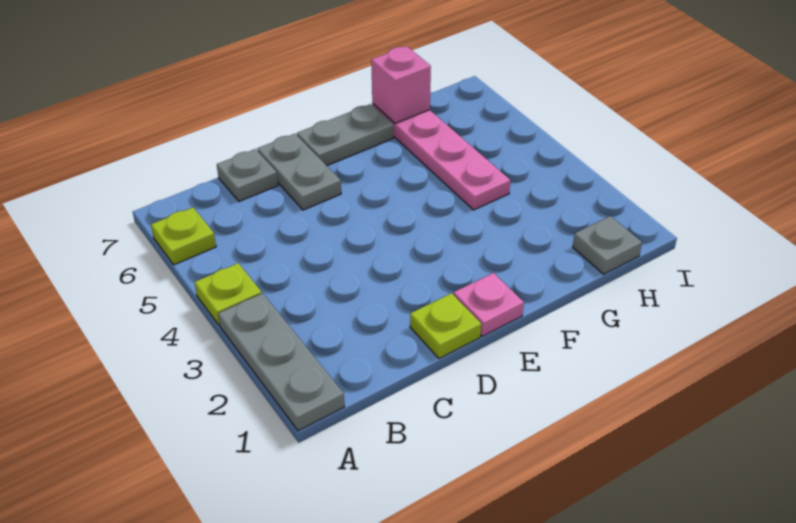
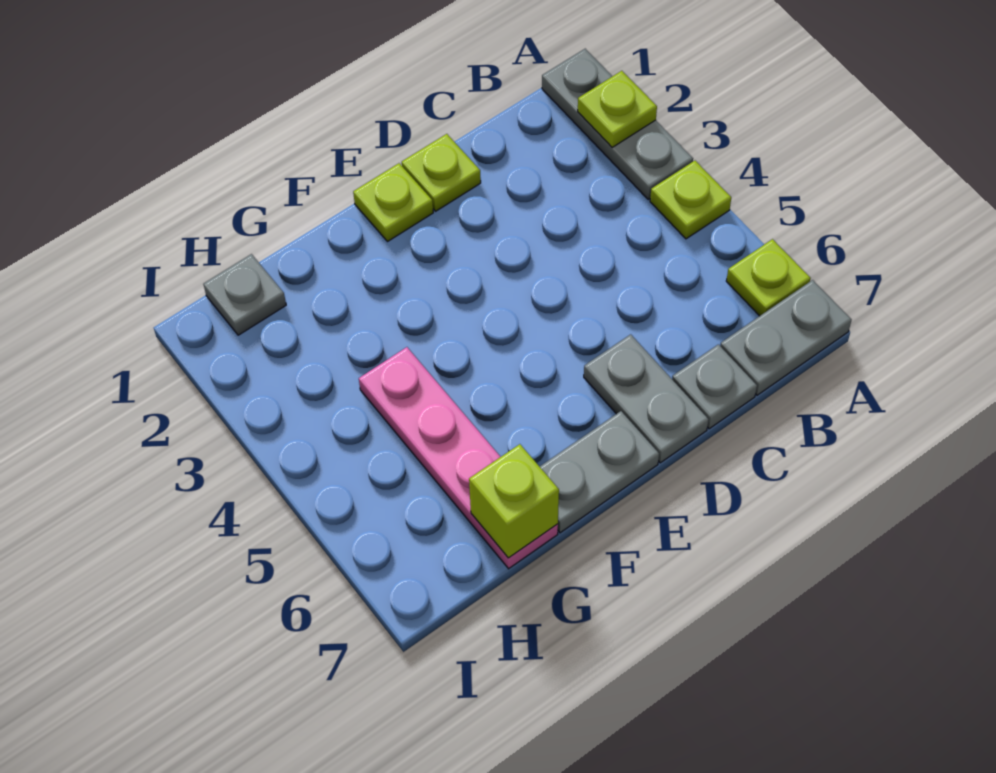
none -> lime 1x1 plate [578,71,657,147]
none -> grey 1x2 plate [720,280,852,395]
pink 1x1 plate [454,273,524,336] -> lime 1x1 plate [353,163,433,242]
pink 1x1 brick [371,46,431,124] -> lime 1x1 brick [469,444,559,558]

